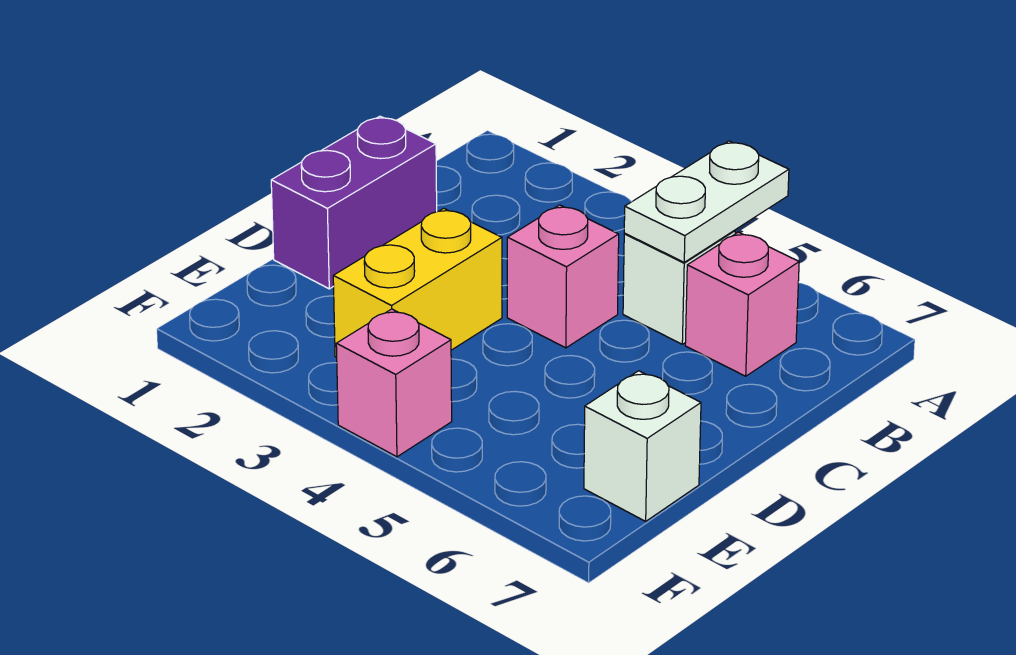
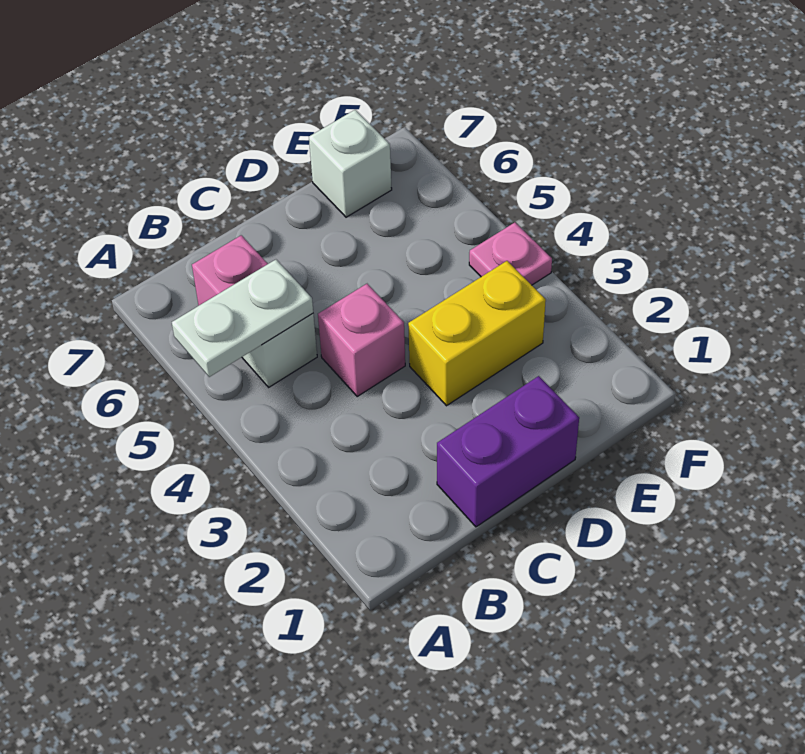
pink 1x1 brick [336,309,452,457] -> pink 1x1 plate [469,222,552,285]

